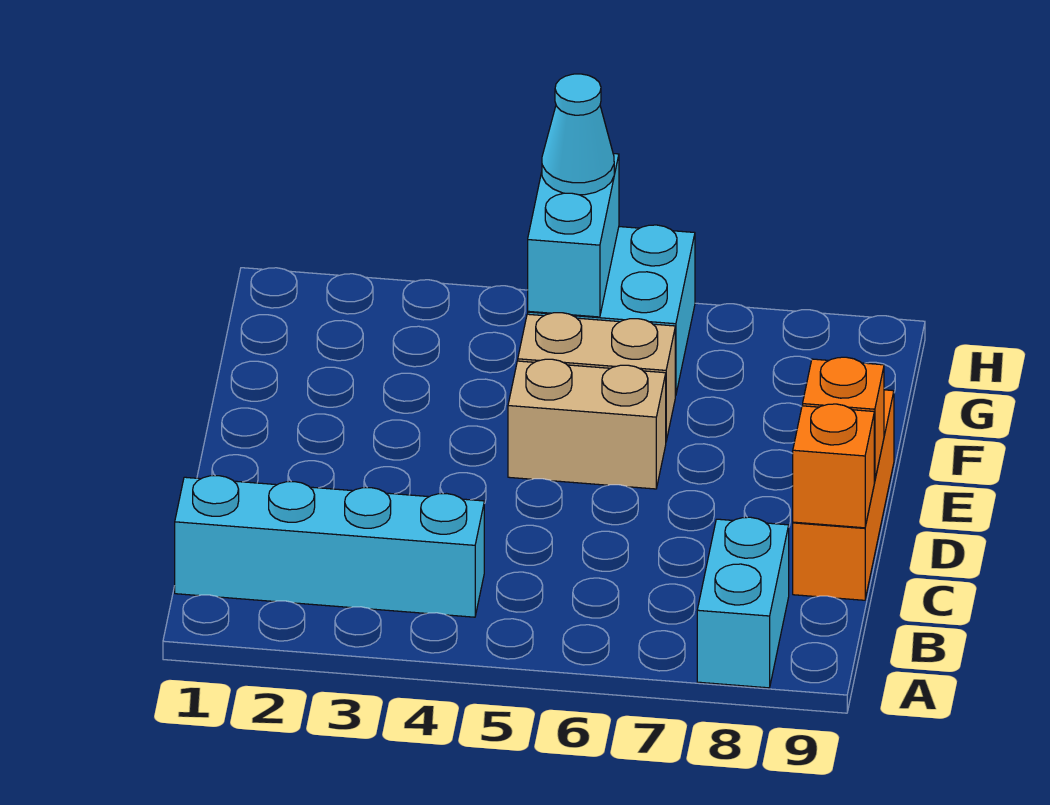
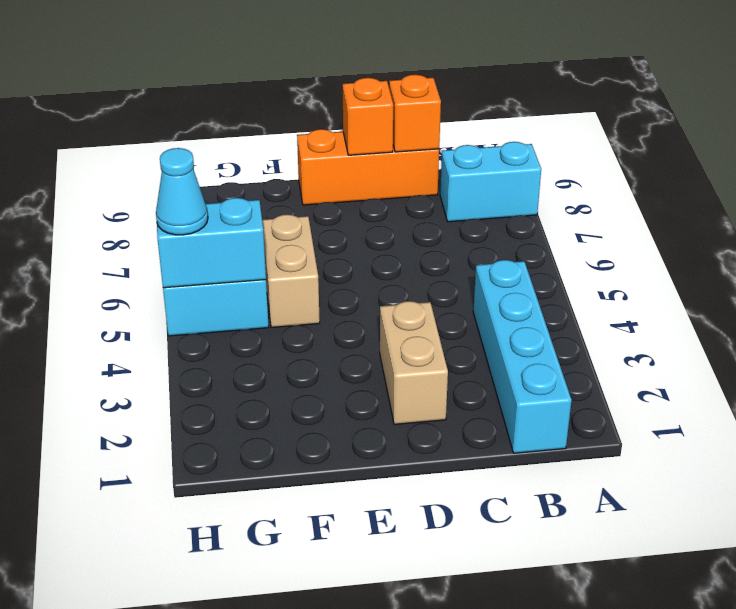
tan 1x2 brick [508,359,666,489] -> tan 1x2 brick moved to [380,301,448,424]

